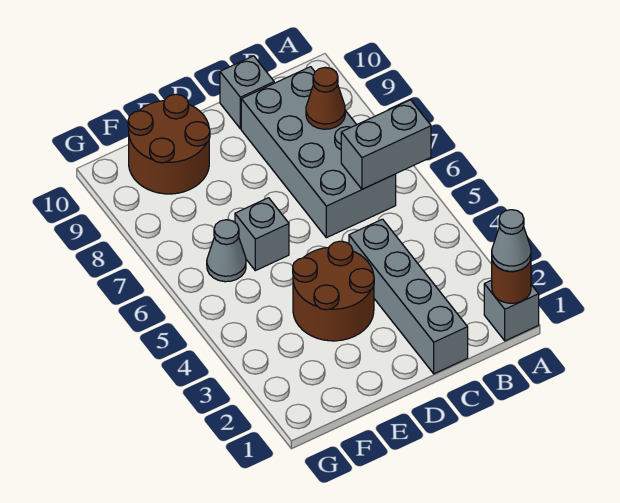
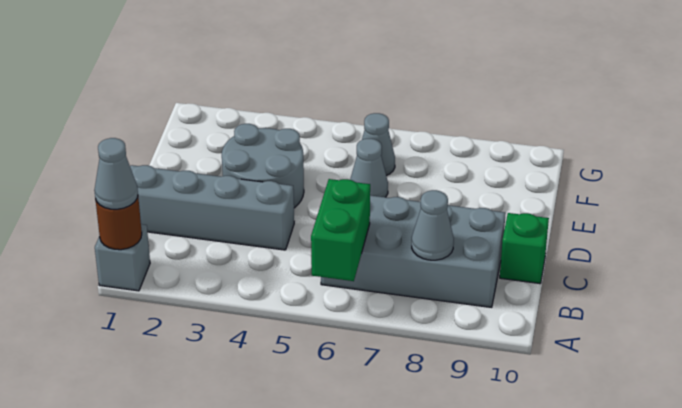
grey 1x2 brick [341,100,431,189] -> green 1x2 brick [311,179,370,281]
brown 1x1 cone [306,67,345,129] -> grey 1x1 cone [412,190,454,260]
grey 1x1 brick [220,56,274,129] -> green 1x1 brick [500,213,549,284]
brown 2x2 round brick [293,241,374,341] -> grey 2x2 round brick [222,124,304,208]
grey 1x1 brick [235,198,289,271] -> grey 1x1 cone [350,139,388,197]
brown 2x2 round brick [128,94,210,194] -> none

